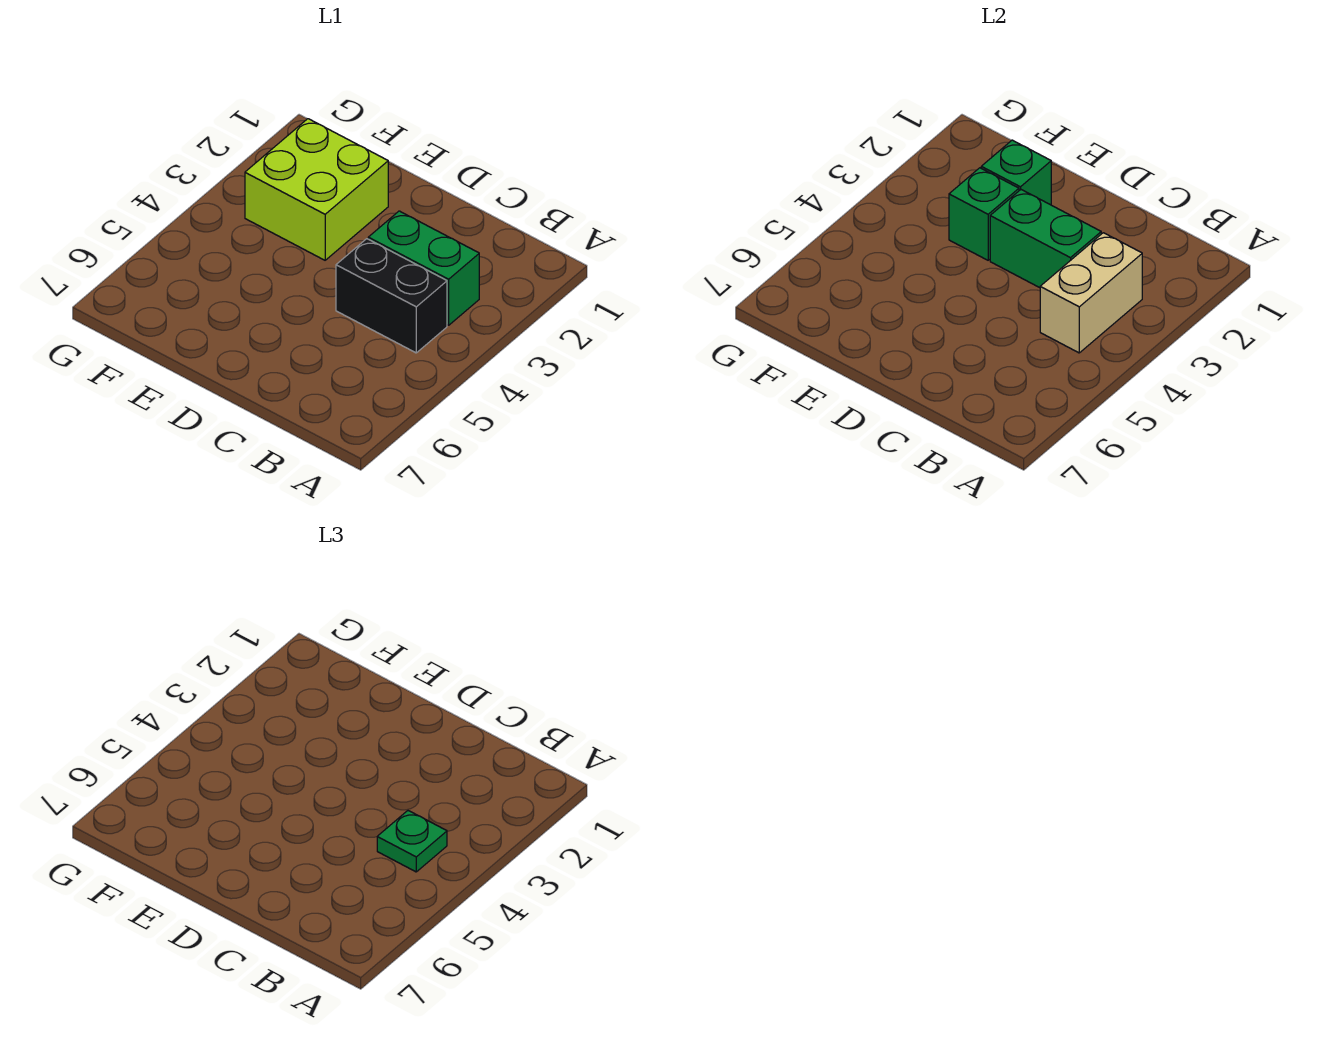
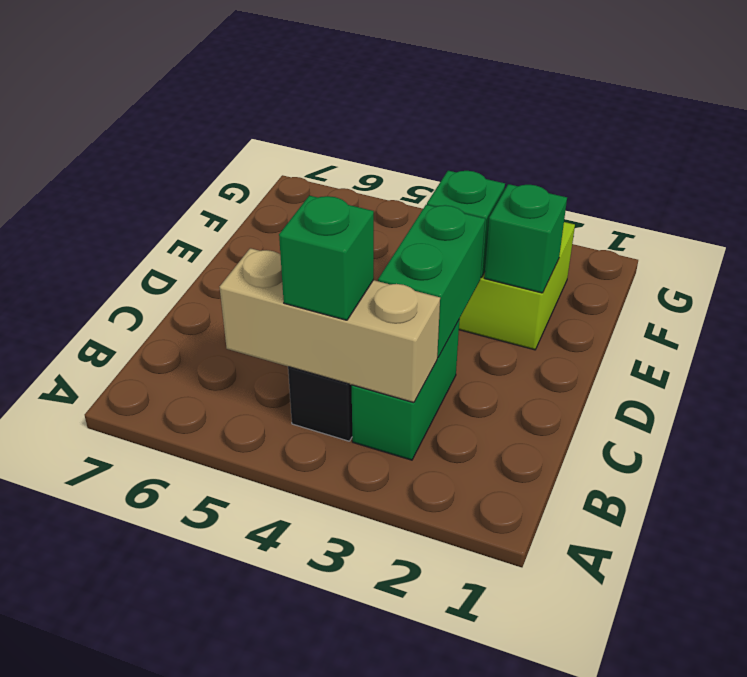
tan 1x2 brick [1040,233,1142,353] -> tan 1x3 brick [220,248,440,403]
green 1x1 plate [377,811,447,872] -> green 1x1 brick [279,196,374,320]

